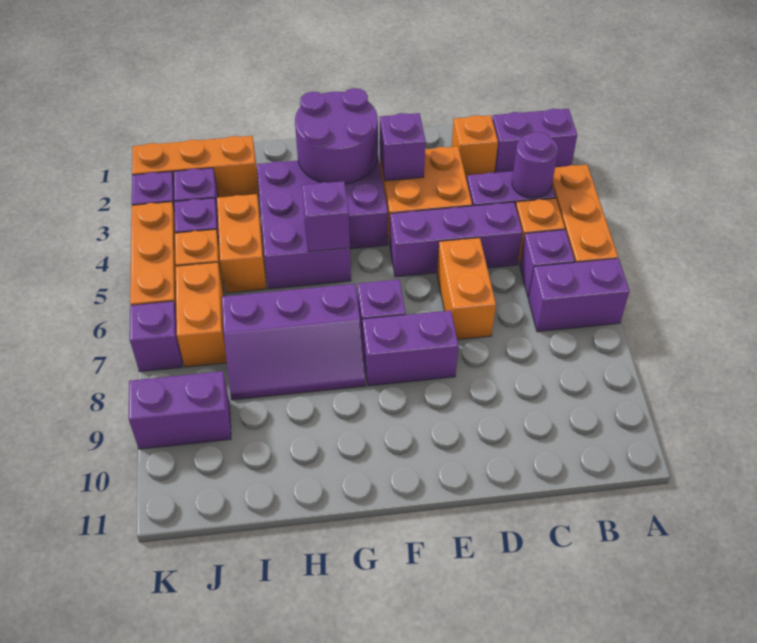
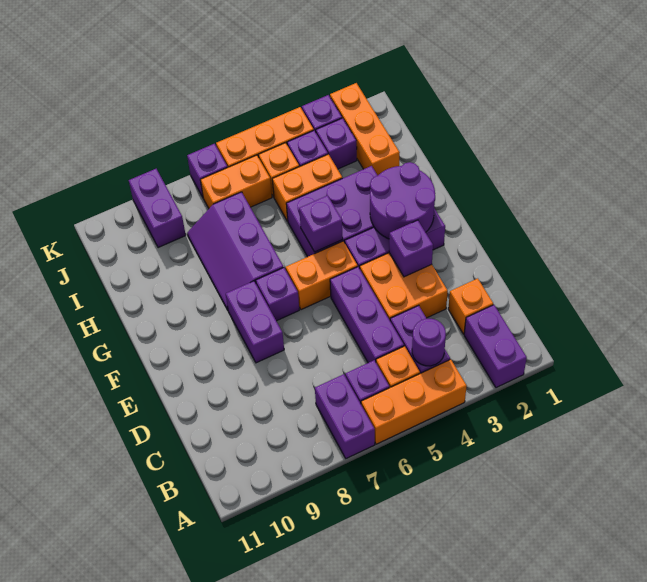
orange 1x2 brick [437,238,496,340] -> orange 1x2 brick moved to [286,241,358,310]

